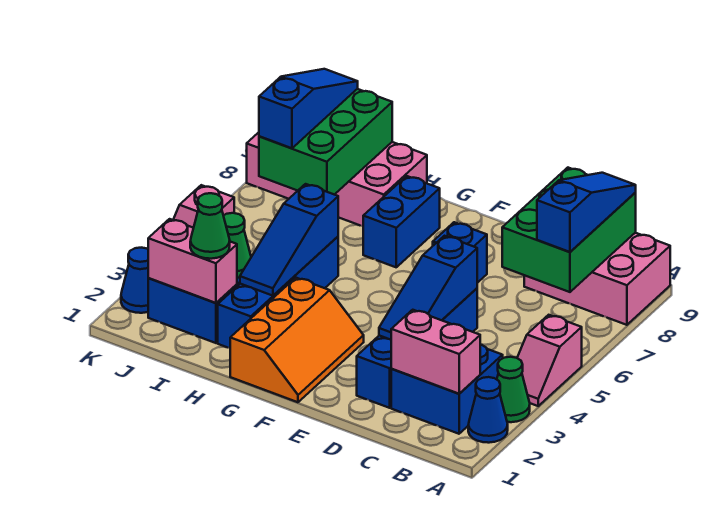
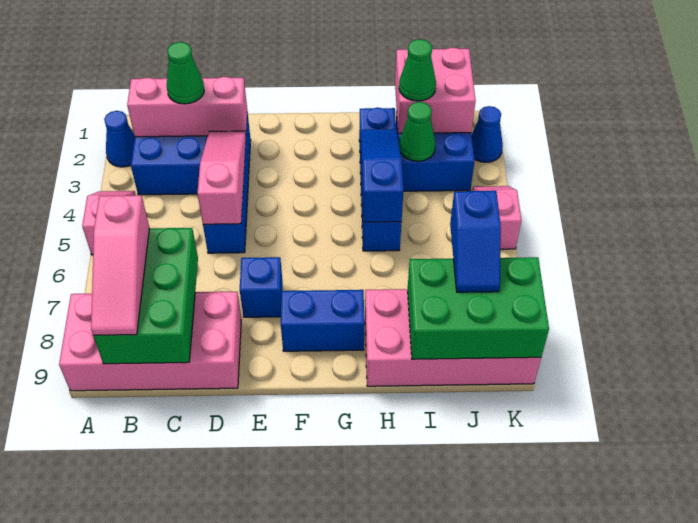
green 1x1 cone [497,357,530,422] -> green 1x1 cone moved to [167,42,204,104]
pink 2x3 brick [524,233,670,325] -> pink 2x4 brick [59,292,241,391]
pink 1x2 brick [391,310,480,394] -> pink 1x3 brick [127,77,247,137]
blue 1x3 slope [537,173,636,252] -> pink 1x3 slope [91,195,149,335]
blue 1x3 slope [379,236,477,339] -> pink 1x3 slope [197,131,246,224]
orange 2x3 slope [230,278,364,402] -> none
blue 1x2 brick [363,176,440,267] -> blue 1x2 brick turned to [281,290,365,351]
pink 1x2 brick [148,219,237,303] -> pink 2x2 brick [395,47,476,134]
green 2x3 brick [259,89,392,195] -> green 2x3 brick turned to [408,257,549,359]
blue 1x3 slope [259,69,358,148] -> blue 1x2 slope [450,191,501,292]

